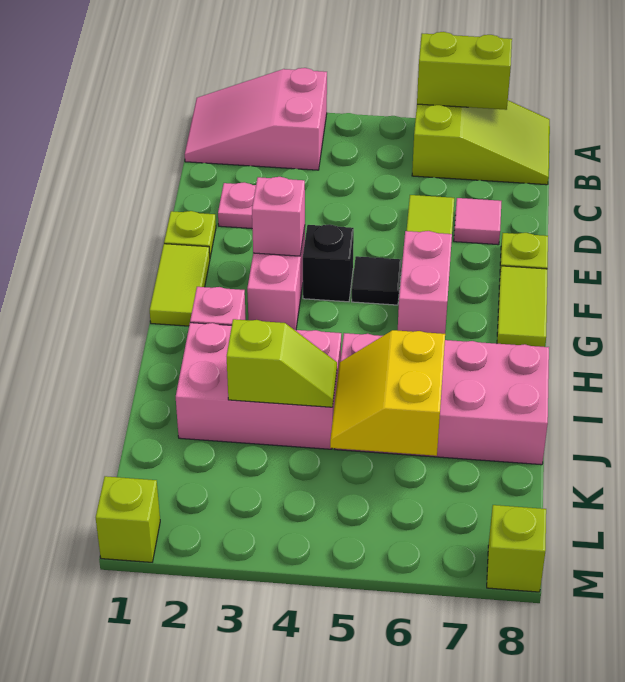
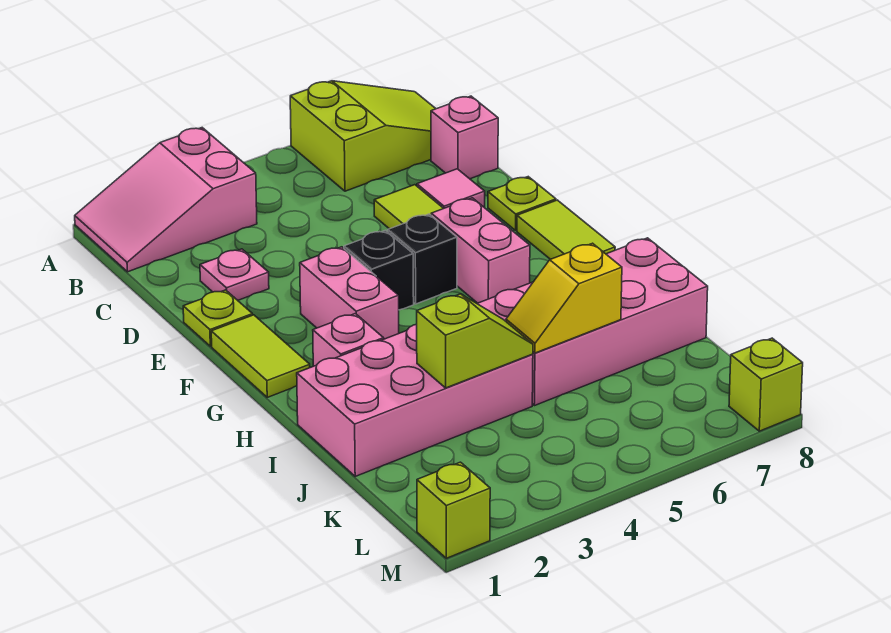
lime 1x2 brick [417,32,512,110] -> none
pink 1x1 brick [252,177,305,256] -> pink 1x1 brick moved to [431,96,498,179]
black 1x1 tile [352,256,402,305] -> black 1x1 brick [388,214,457,304]
pink 2x3 brick [176,323,341,449] -> pink 2x4 brick [297,324,533,476]
yellow 2x2 slope [330,330,445,456] -> yellow 1x2 slope [506,243,622,353]

